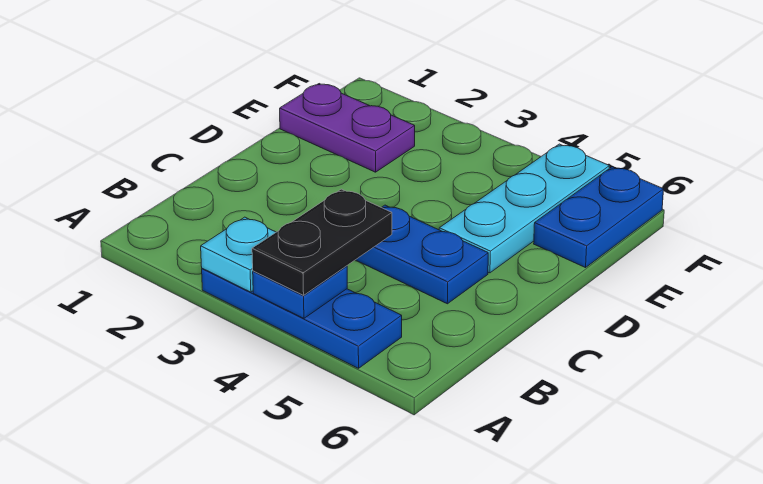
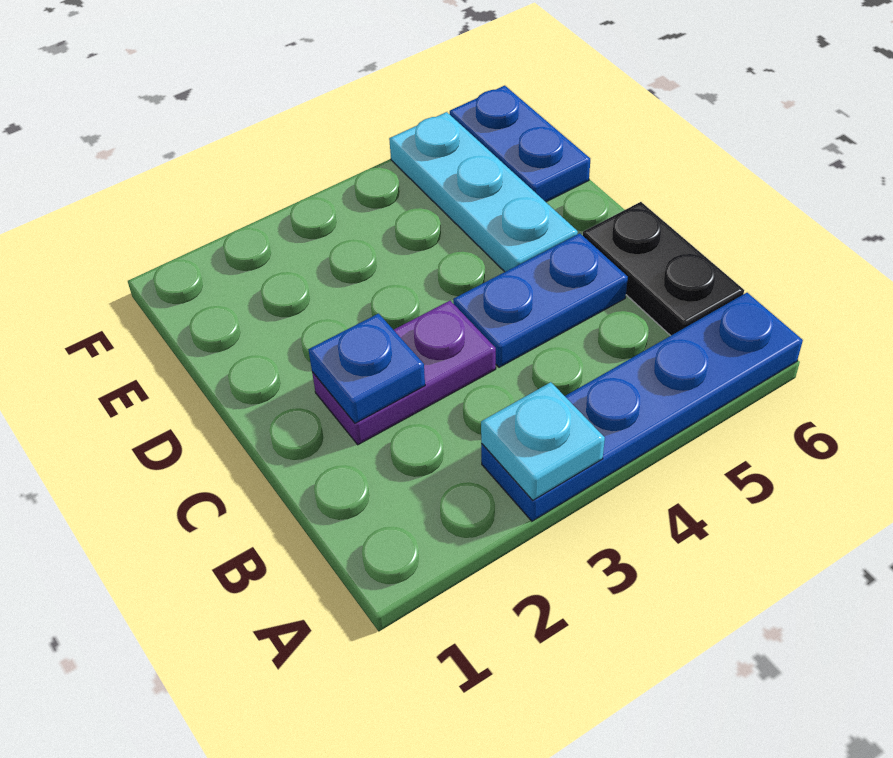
blue 1x3 plate [202,268,402,368] -> blue 1x4 plate [481,293,803,521]
blue 1x1 plate [253,266,347,318] -> blue 1x1 plate moved to [308,314,425,423]
black 1x2 plate [252,189,392,295] -> black 1x2 plate moved to [583,202,744,336]
purple 1x2 plate [280,84,415,172] -> purple 1x2 plate moved to [312,301,496,445]

